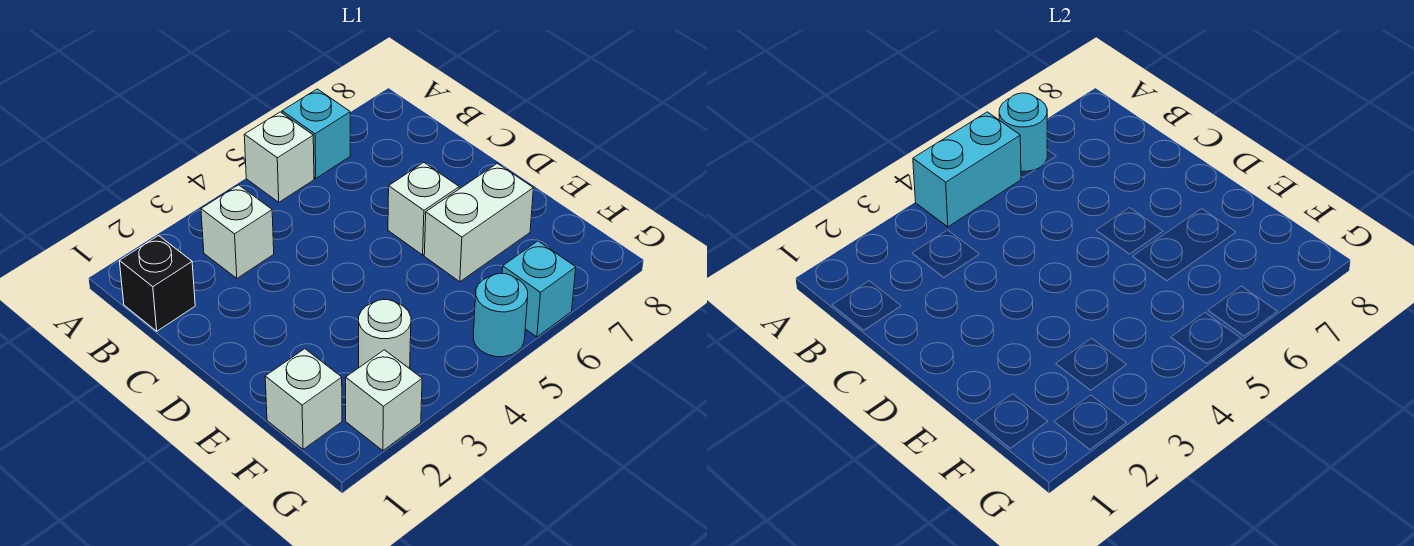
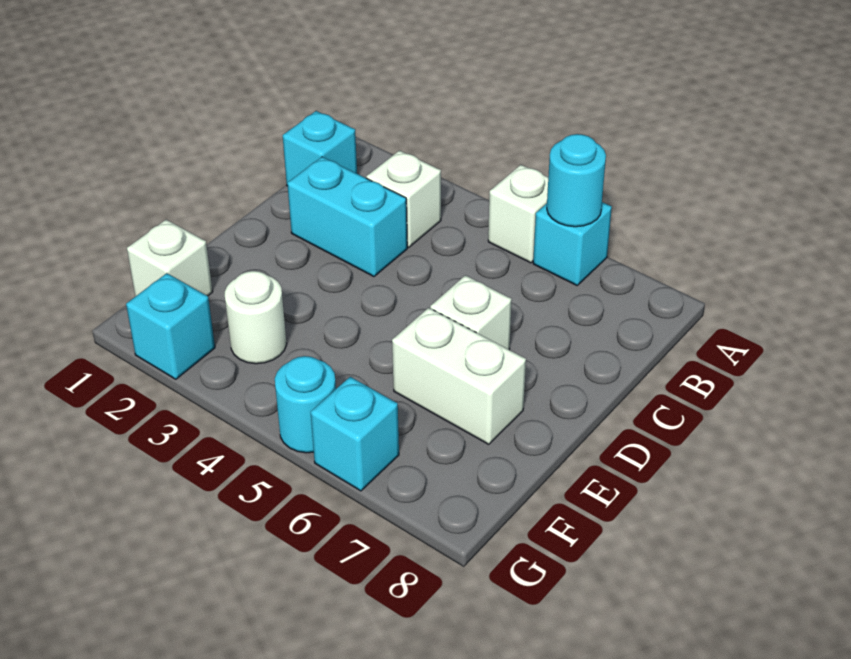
cyan 1x2 brick [913,112,1021,227] -> cyan 1x2 brick moved to [287,157,407,277]
black 1x1 brick [119,236,195,331] -> cyan 1x1 brick [283,111,357,186]
white 1x1 brick [346,350,422,451] -> cyan 1x1 brick [126,273,215,379]

